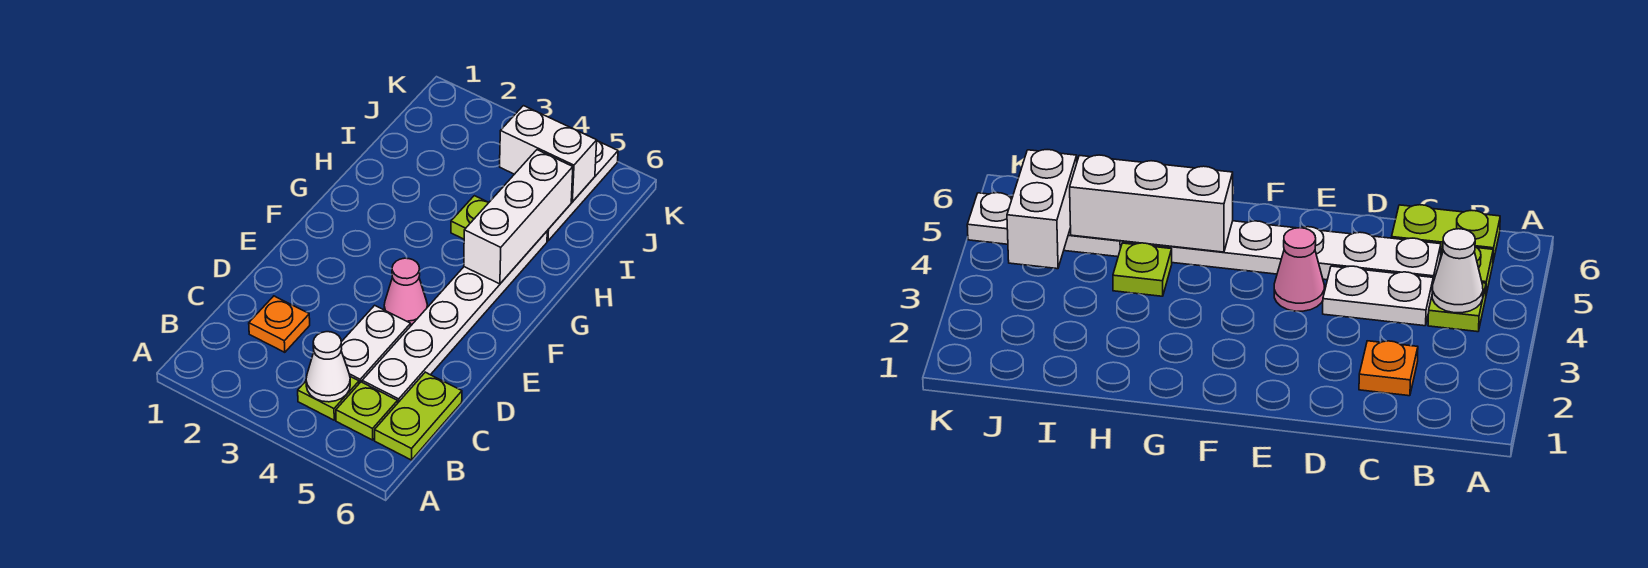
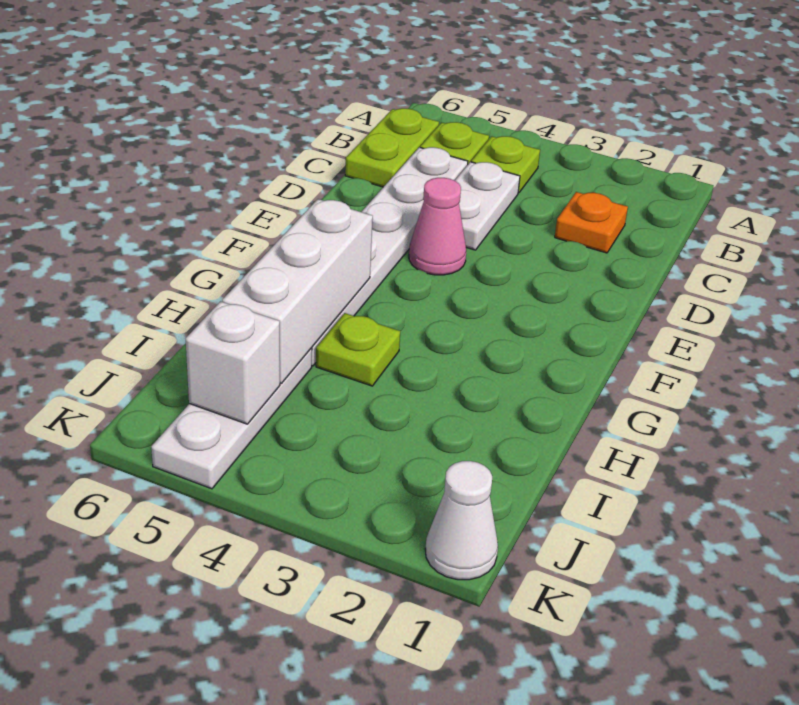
white 1x1 cone [306,332,350,402] -> white 1x1 cone moved to [425,461,498,580]
white 1x2 brick [500,106,597,202] -> white 1x1 brick [186,301,280,424]

